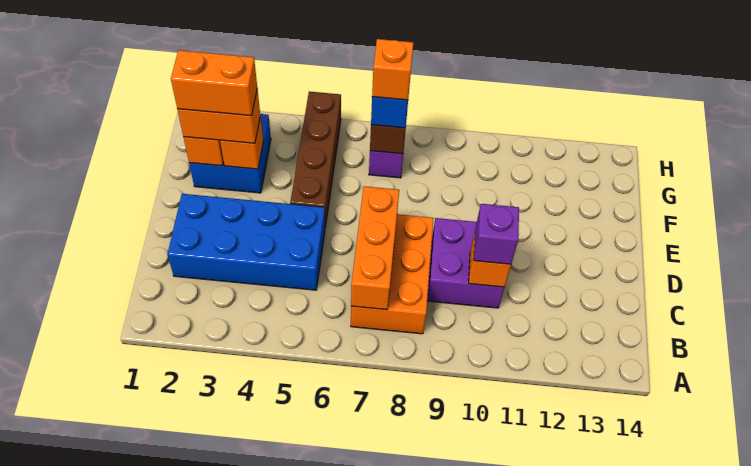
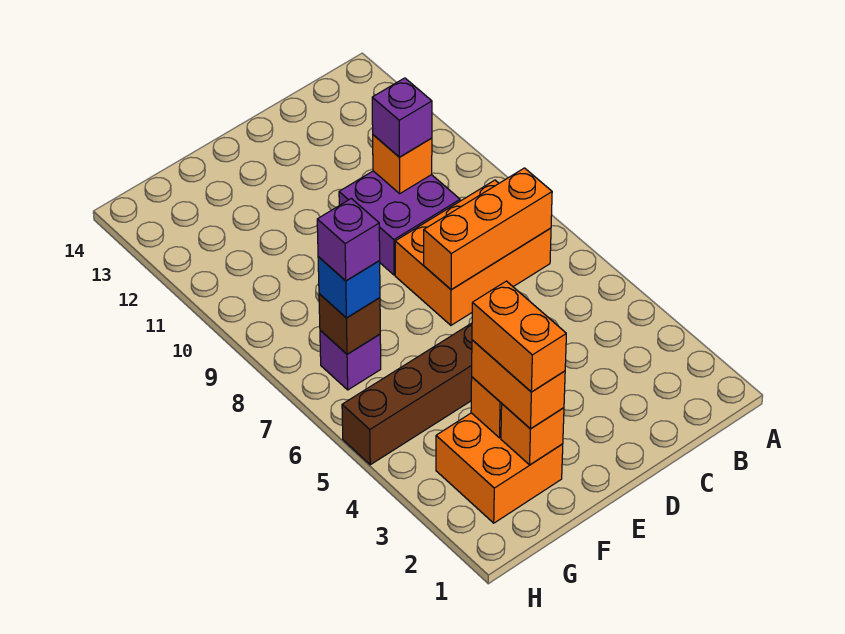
blue 2x4 brick [168,194,325,290] -> none
blue 2x2 brick [189,114,271,193] -> orange 2x2 brick [436,413,563,523]
orange 1x1 brick [372,39,413,100] -> purple 1x1 brick [317,198,380,281]

